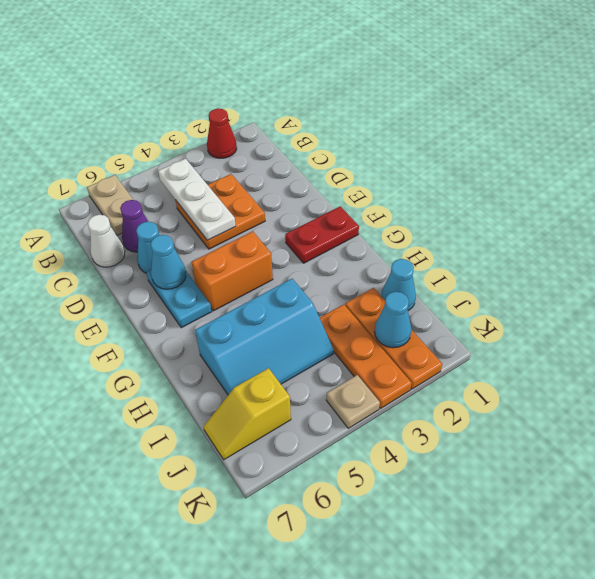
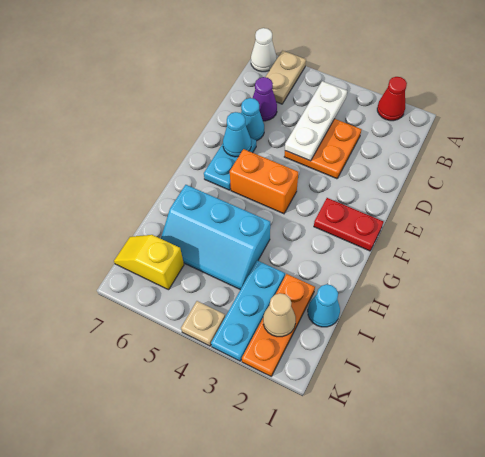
white 1x1 cone [88,215,125,267] -> white 1x1 cone moved to [251,28,277,72]
orange 1x3 plate [320,304,412,408] -> cyan 1x3 plate [211,261,285,361]
cyan 1x1 cone [375,292,411,348] -> tan 1x1 cone [263,293,296,337]

